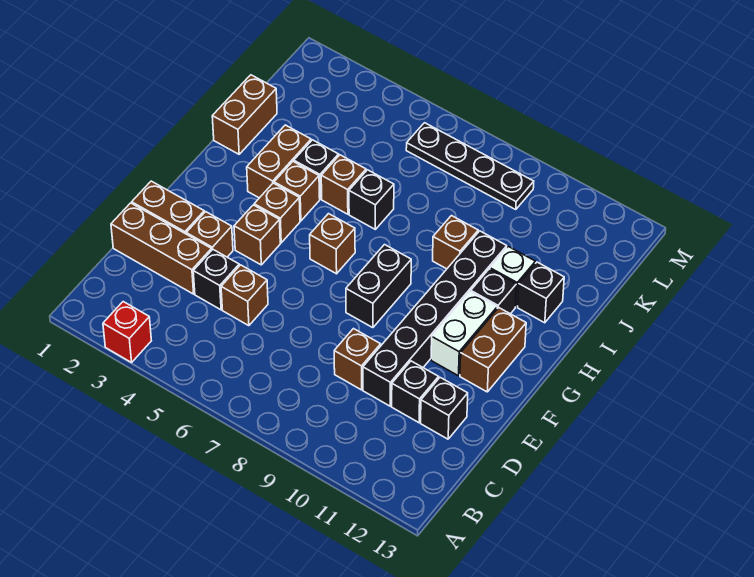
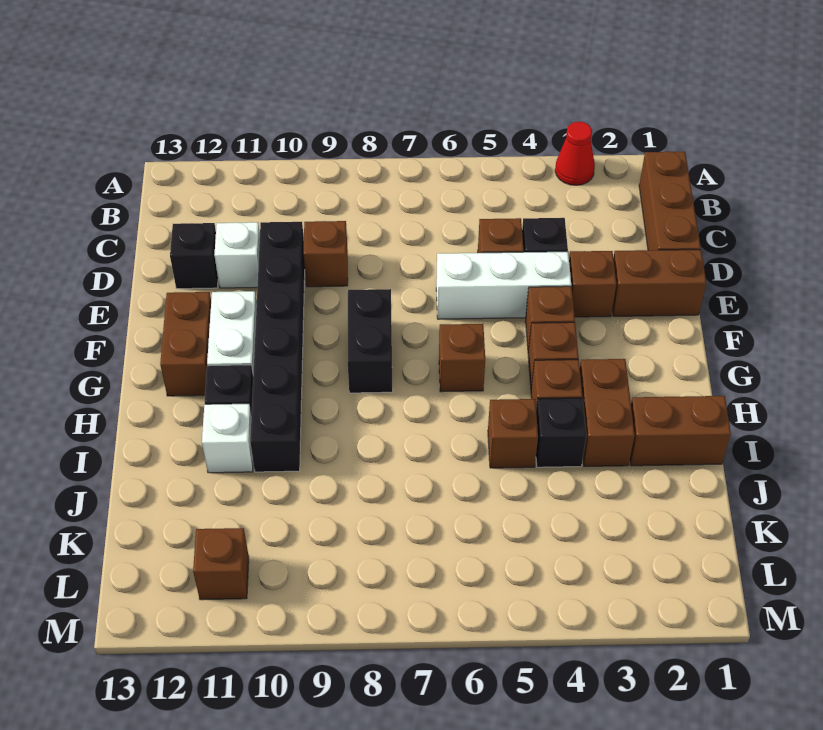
red 1x1 brick [103,302,151,362] -> red 1x1 cone [555,122,595,185]
brown 1x3 brick [111,203,212,294] -> brown 1x3 brick turned to [639,151,701,250]
black 1x1 brick [392,361,439,423] -> white 1x1 brick [214,222,260,288]
none -> white 1x3 brick [436,252,571,319]
brown 1x2 brick [212,75,277,154] -> brown 1x2 brick turned to [630,396,731,466]
black 1x1 brick [349,170,394,229] -> none
brown 1x1 brick [433,216,478,269] -> brown 1x1 brick moved to [193,528,249,600]
black 1x1 brick [518,262,564,323] -> none
black 1x4 plate [406,123,534,209] -> none

